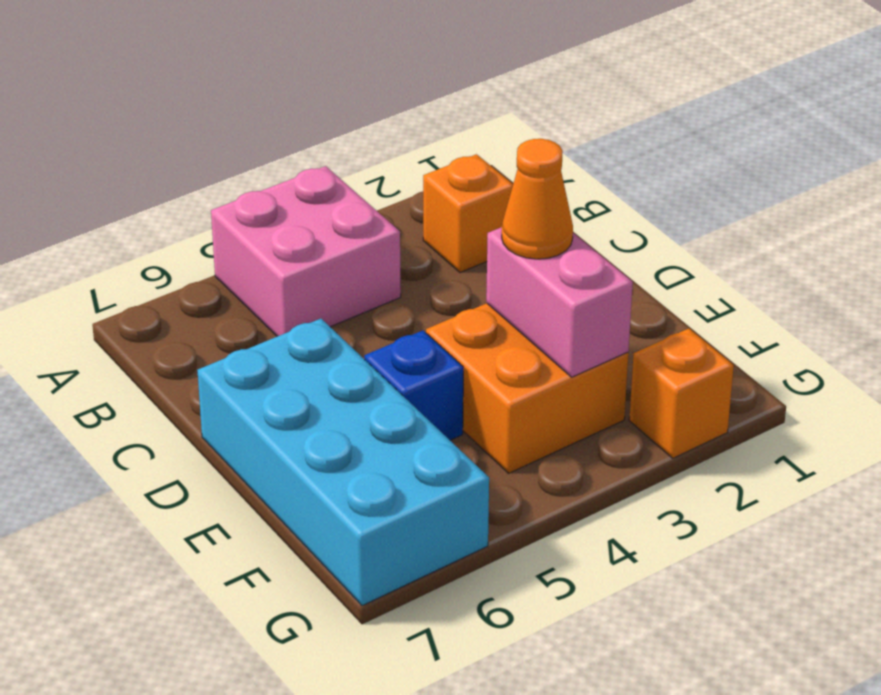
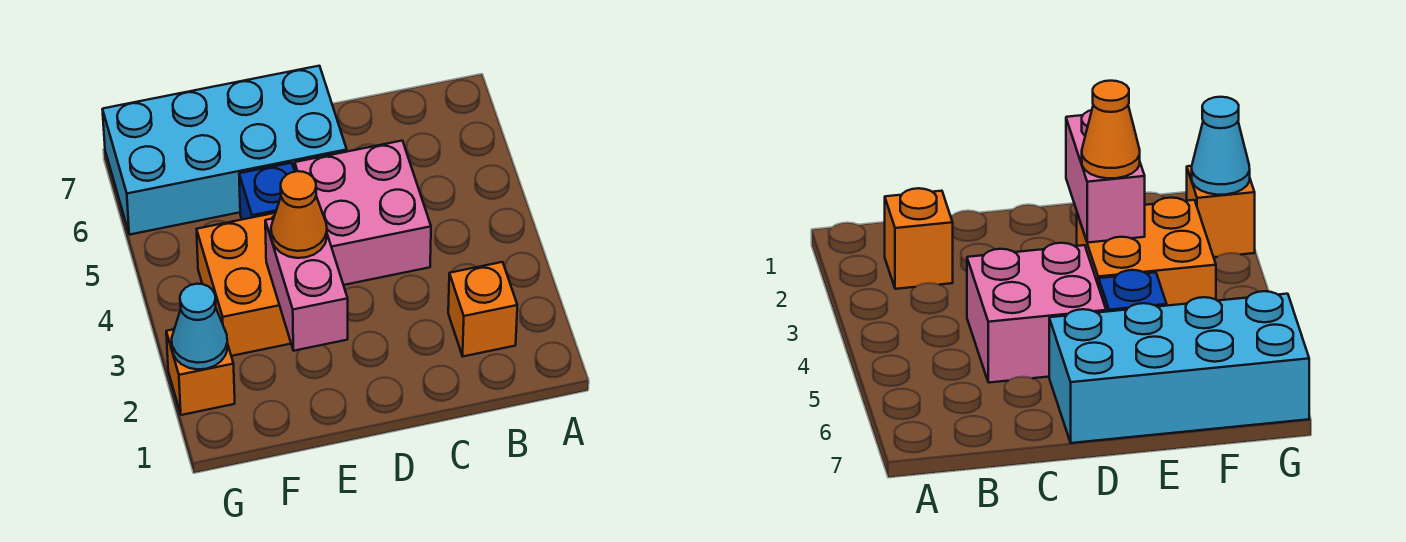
pink 2x2 brick [211,166,401,336] -> pink 2x2 brick moved to [295,141,431,285]
pink 1x2 brick [486,227,633,377] -> pink 1x2 brick turned to [265,218,348,351]
none -> cyan 1x1 cone [172,284,228,370]

